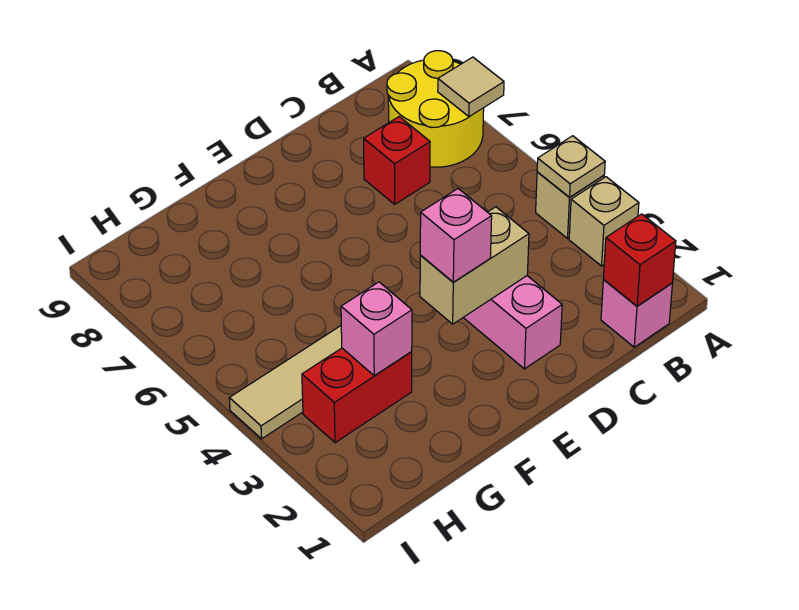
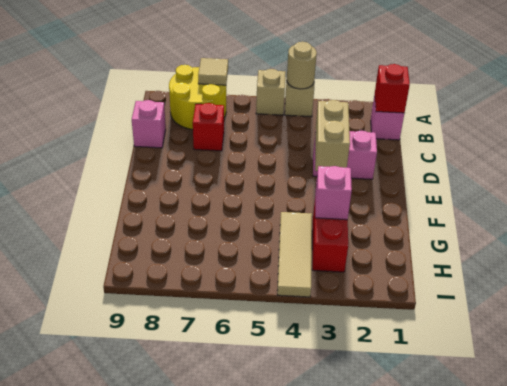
tan 1x1 brick [569,177,639,266] -> tan 1x1 brick moved to [256,69,286,115]
tan 1x1 plate [537,136,605,197] -> tan 1x1 round brick [287,42,317,89]
pink 1x1 brick [420,189,492,282] -> pink 1x1 brick moved to [132,100,166,148]

